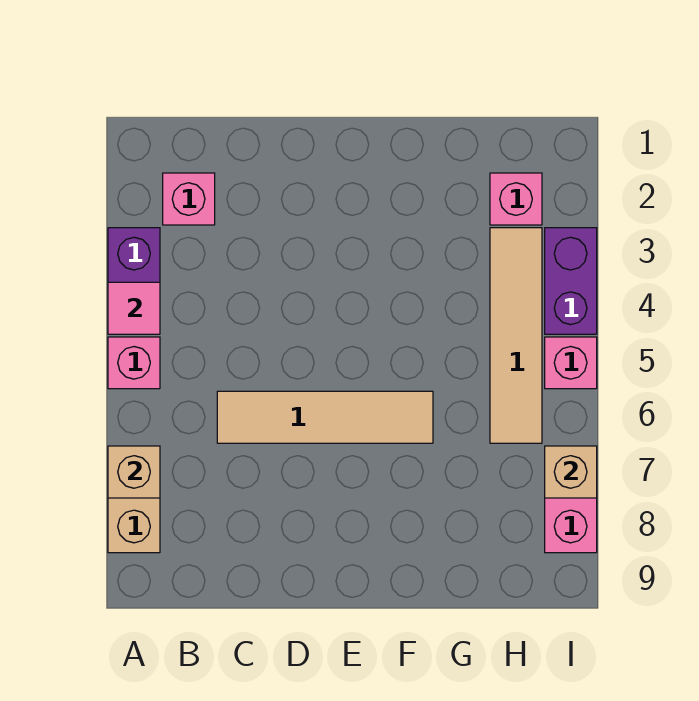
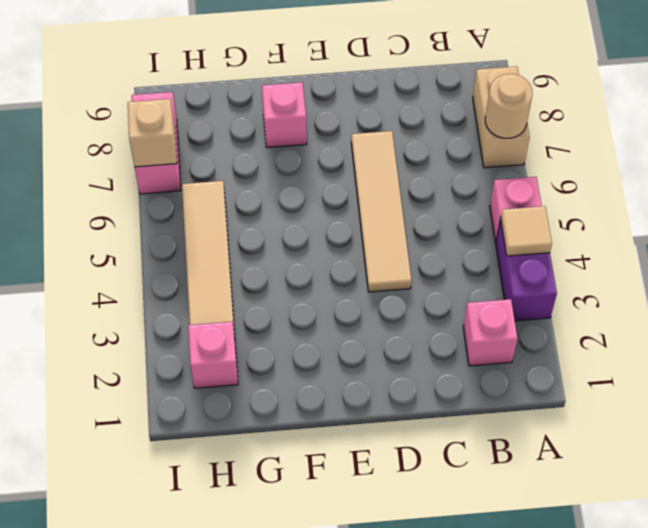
pink 1x1 tile [108,282,160,334] -> tan 1x1 tile [501,206,552,256]
tan 1x1 brick [108,446,160,498] -> tan 1x1 round brick [485,74,532,138]
tan 1x4 tile [217,391,433,443] -> tan 1x4 tile turned to [351,131,411,292]
purple 1x2 brick [545,228,597,334] -> none
pink 1x1 brick [545,337,597,389] -> pink 1x1 brick moved to [262,82,307,148]

